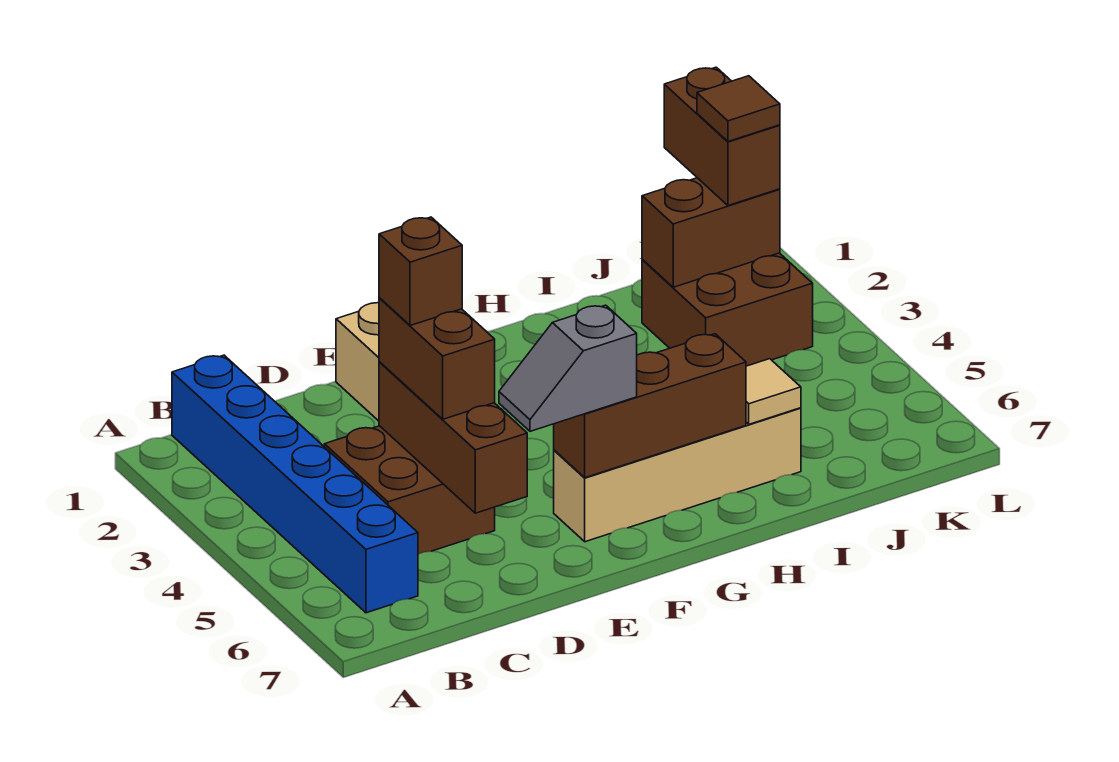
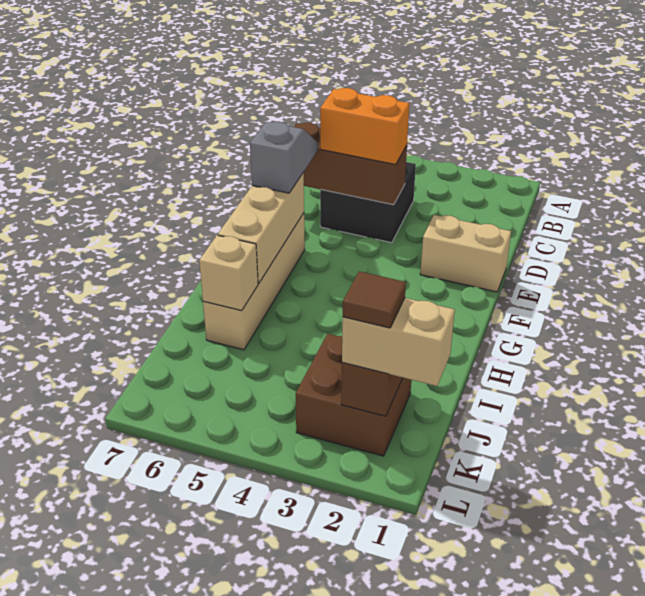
blue 1x6 brick [172,355,418,613] -> none
brown 2x2 brick [324,426,495,554] -> black 2x2 brick [320,162,416,243]
brown 1x2 brick [379,298,495,419] -> orange 1x2 brick [320,88,409,165]
brown 1x1 brick [379,217,462,326] -> none
brown 1x3 brick [554,334,746,478] -> tan 1x3 brick [218,172,304,284]
tan 1x1 tile [746,359,801,424] -> tan 1x1 brick [199,235,258,311]
brown 1x2 brick [664,67,780,206] -> tan 1x2 brick [342,298,455,386]

